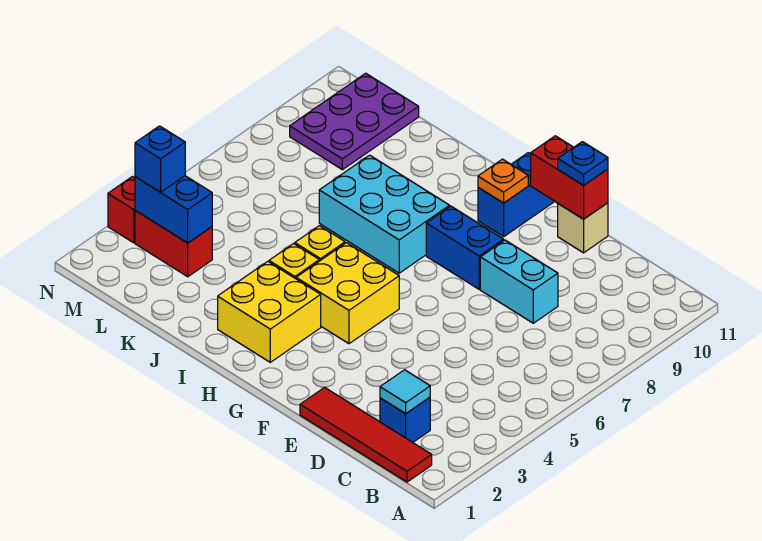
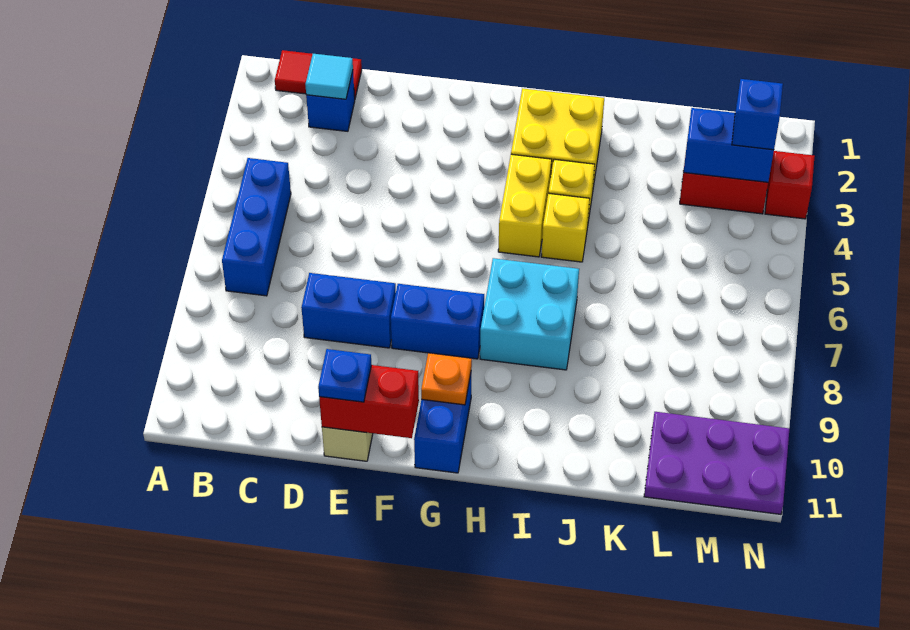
red 1x4 tile [300,387,432,482] -> red 1x2 tile [275,50,362,98]
none -> blue 1x3 brick [222,158,291,296]
cyan 1x2 brick [480,240,558,323] -> blue 1x2 brick [301,273,396,348]
yellow 2x2 brick [296,243,399,344] -> yellow 1x2 brick [498,154,552,257]
cyan 2x3 brick [319,155,450,273] -> cyan 2x2 brick [480,258,579,370]
purple 2x3 plate [290,73,419,170] -> purple 2x3 plate turned to [644,412,790,514]

